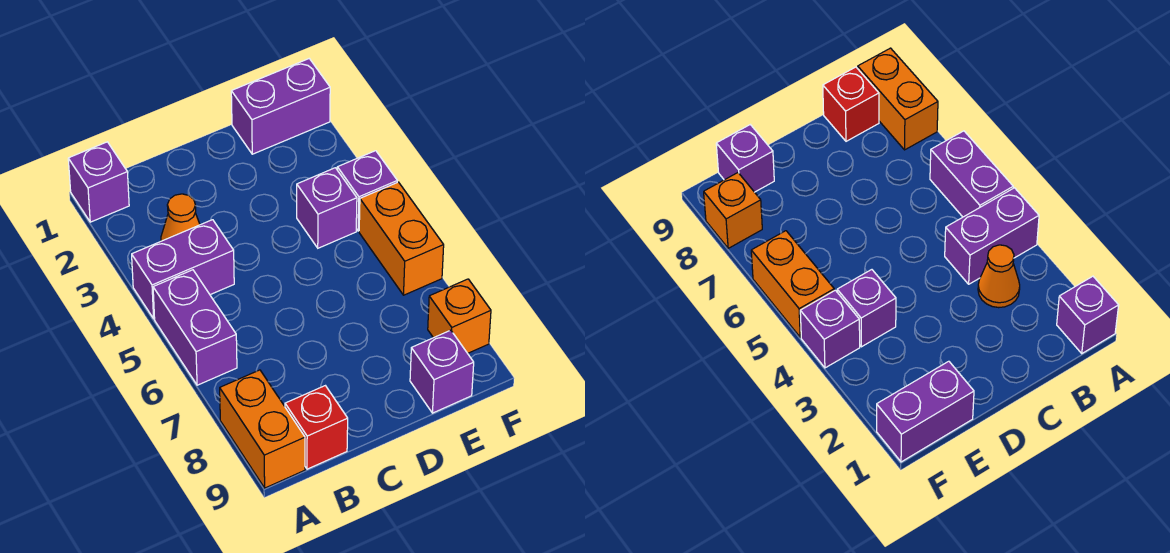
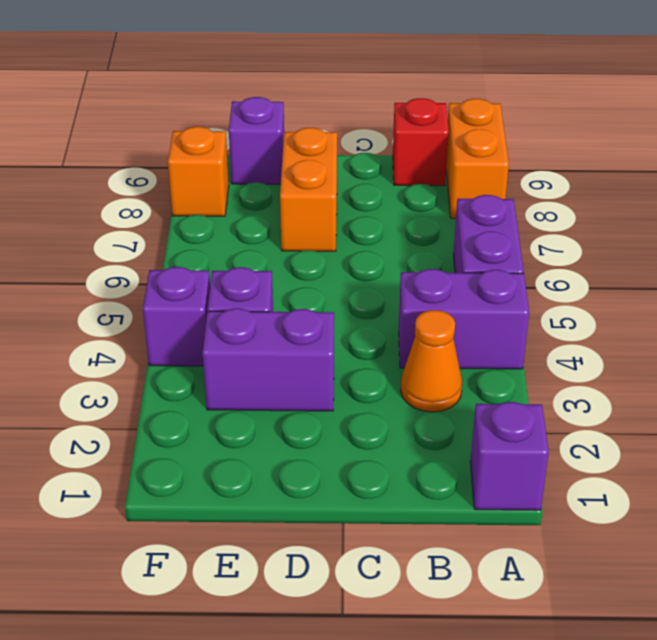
purple 1x2 brick [231,59,330,154] -> purple 1x2 brick moved to [202,308,334,411]
orange 1x2 brick [359,182,444,295] -> orange 1x2 brick moved to [280,128,337,251]

